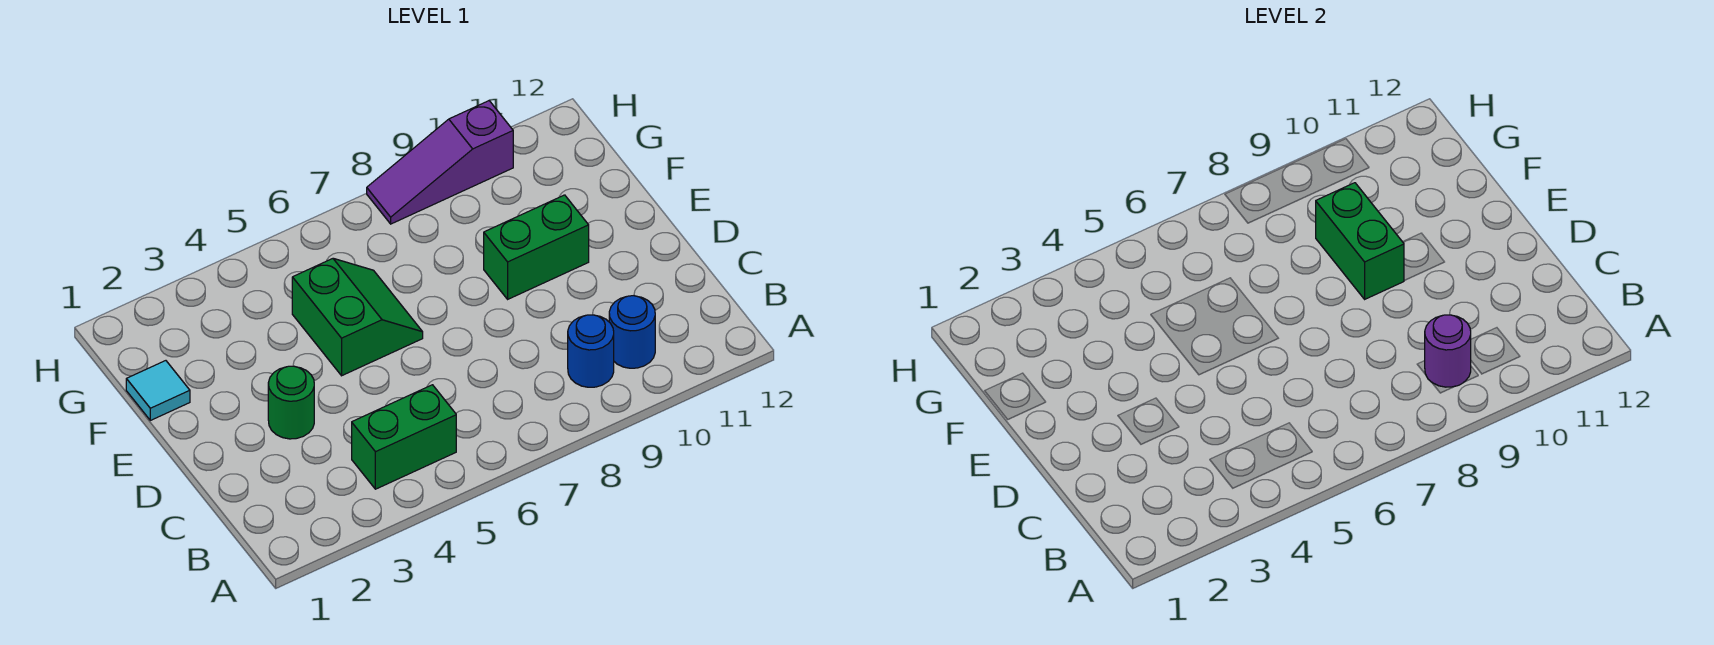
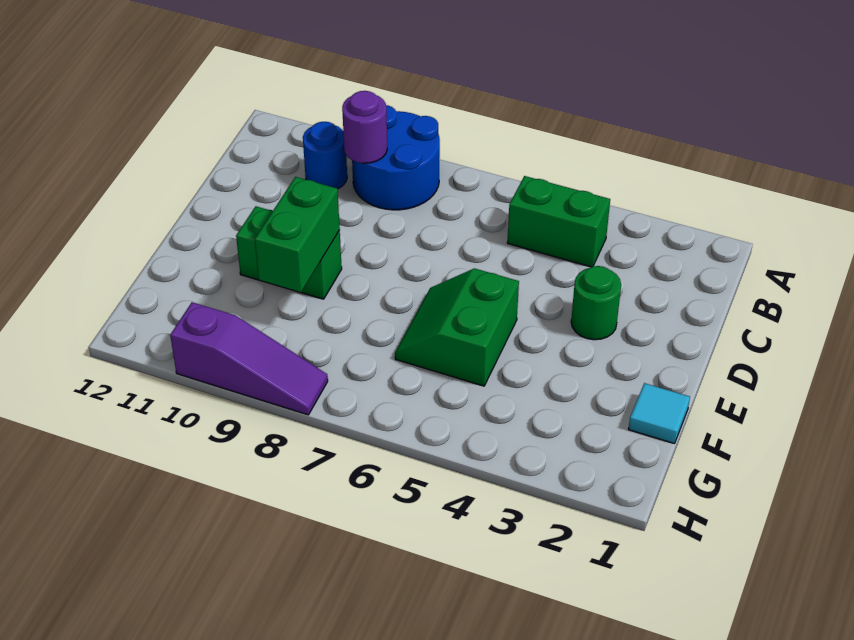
blue 1x1 round brick [568,315,614,387] -> blue 2x2 round brick [352,105,440,210]

